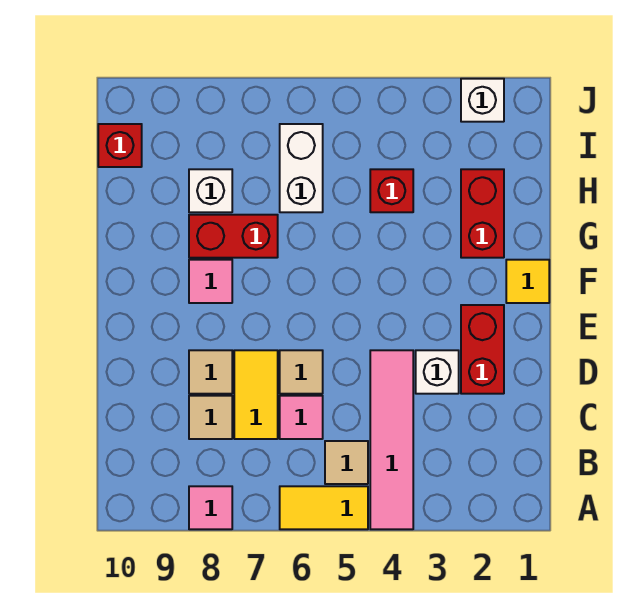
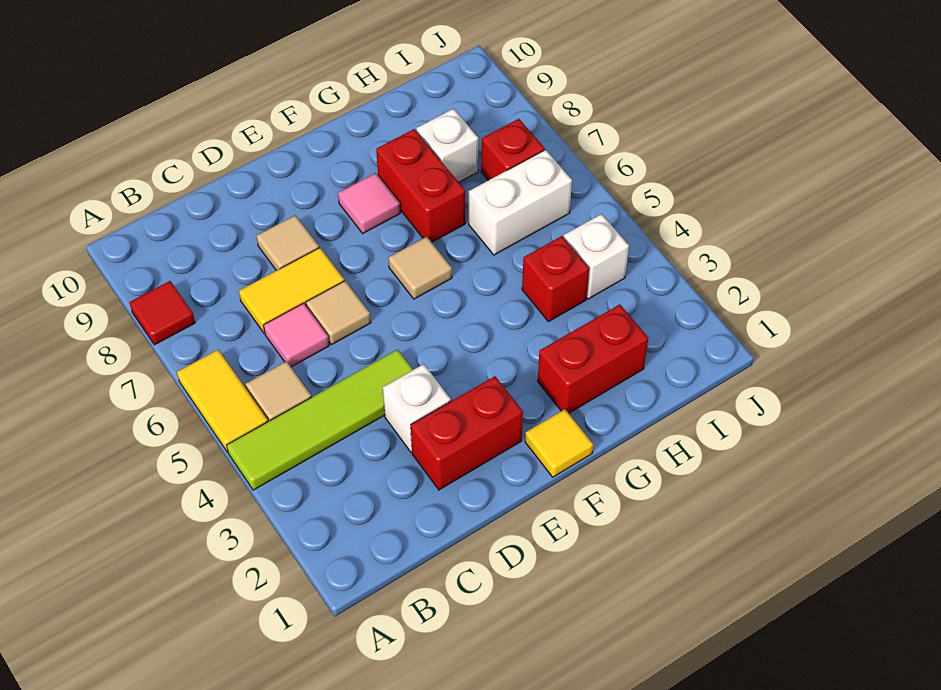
pink 1x4 tile [370,350,413,529] -> lime 1x4 tile [227,349,413,490]
pink 1x1 tile [189,486,232,529] -> red 1x1 tile [129,281,195,345]
tan 1x1 tile [189,396,232,439] -> tan 1x1 tile moved to [389,237,452,299]
red 1x1 brick [98,124,142,167] -> red 1x1 brick moved to [481,119,545,180]
white 1x1 brick [461,79,504,122] -> white 1x1 brick moved to [564,214,629,299]

